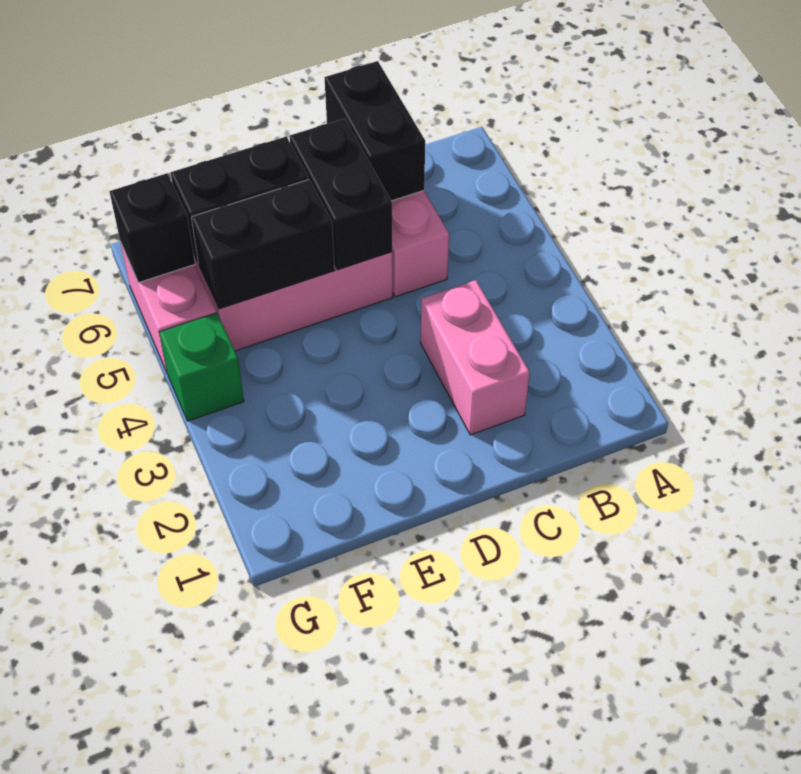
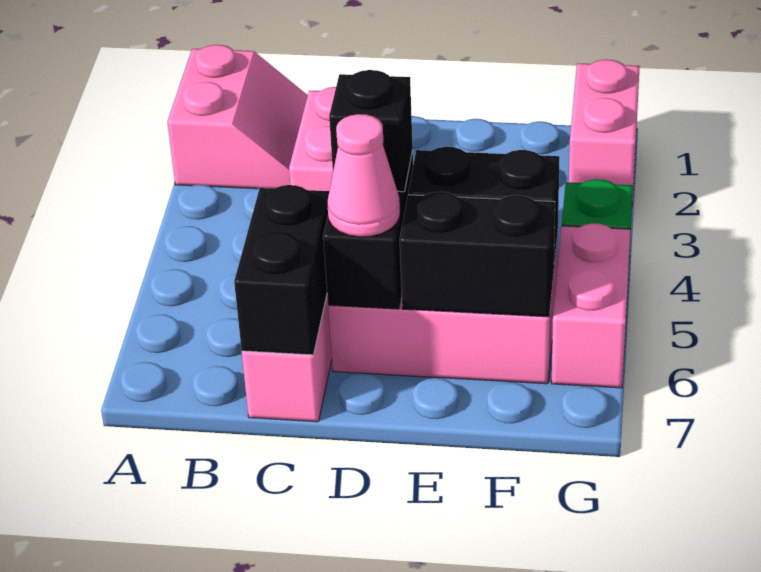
none -> pink 2x2 slope [167,45,308,189]
none -> pink 1x1 cone [328,114,400,237]
none -> pink 1x2 brick [569,60,640,201]
black 1x1 brick [109,173,195,283] -> black 1x1 brick moved to [329,70,413,192]

